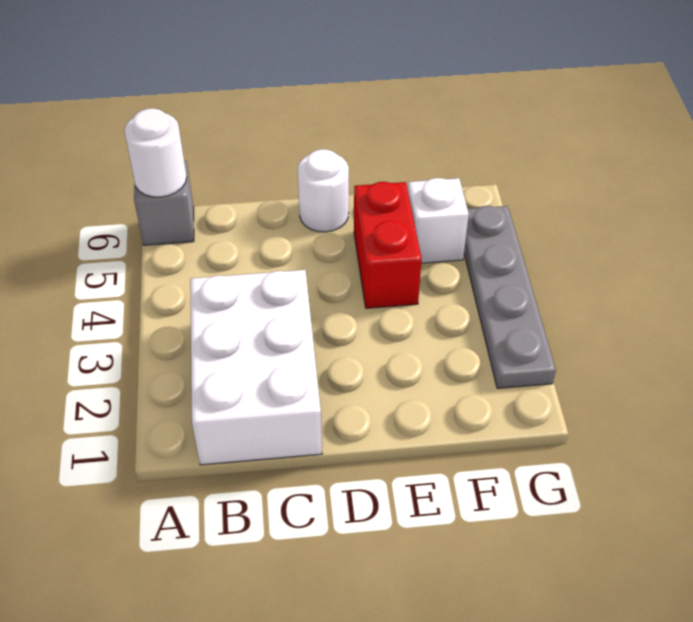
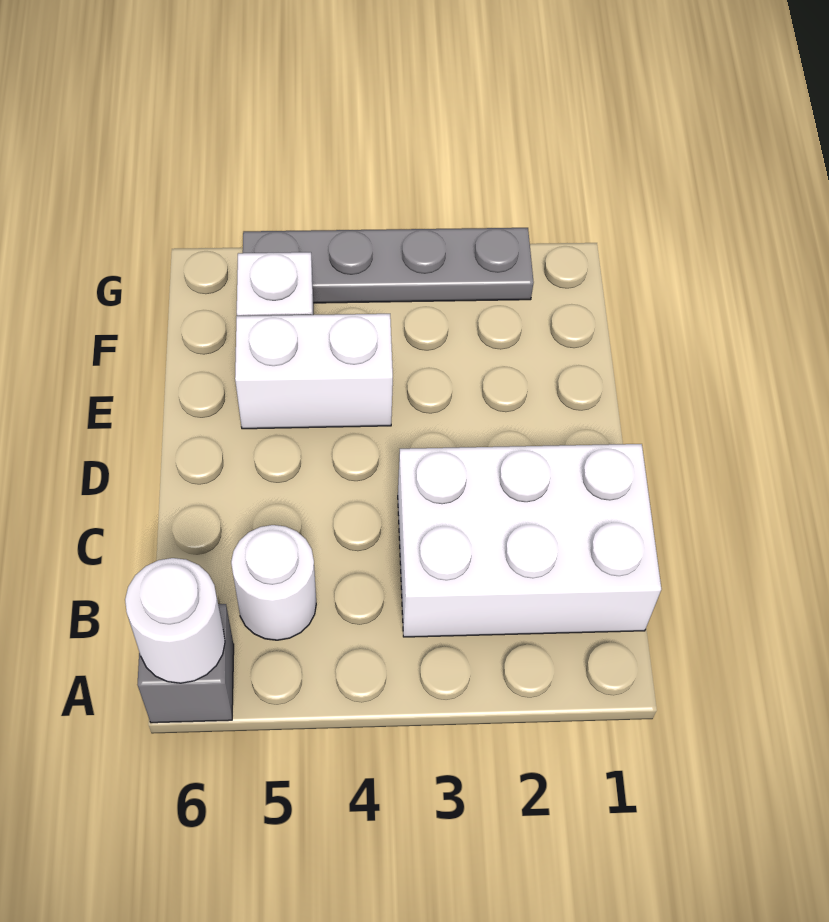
white 1x1 round brick [298,149,349,232] -> white 1x1 round brick moved to [231,525,316,640]
red 1x2 brick [354,182,422,308] -> white 1x2 brick [235,314,393,429]

